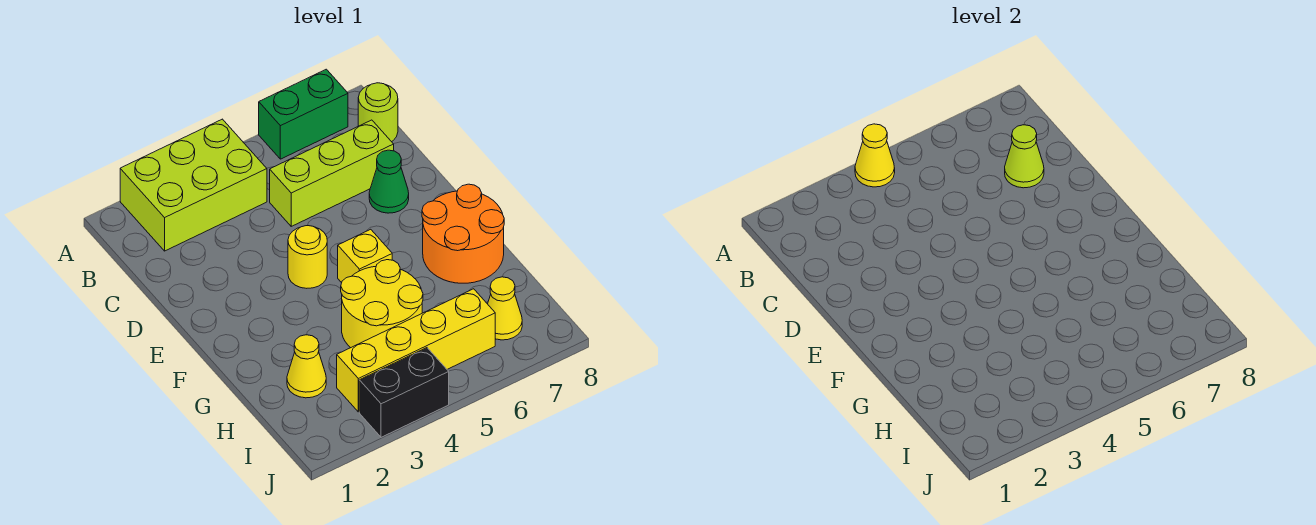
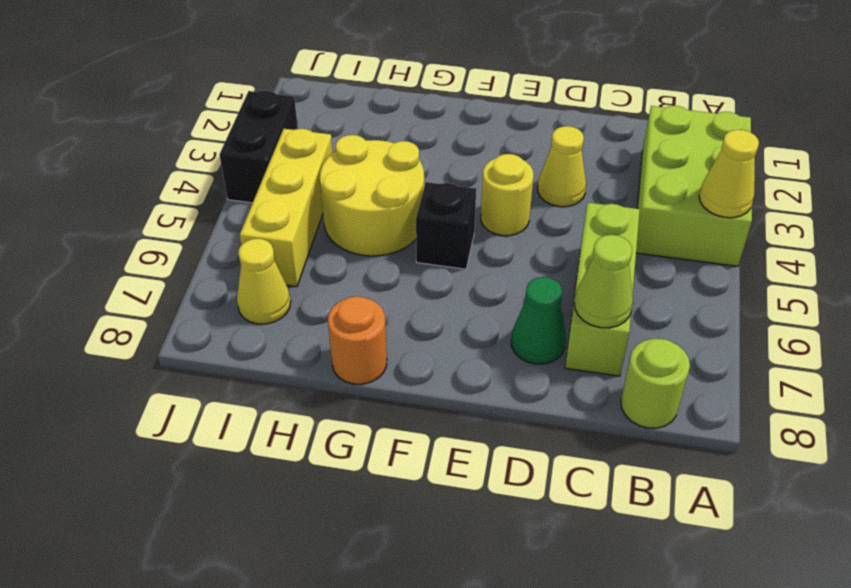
green 1x2 brick [259,69,348,159] -> none
yellow 1x1 brick [338,229,392,283] -> black 1x1 brick [416,182,476,269]
orange 2x2 round brick [422,184,504,283] -> orange 1x1 round brick [328,296,387,384]
yellow 1x1 cone [287,335,326,398] -> yellow 1x1 cone moved to [538,126,586,207]
yellow 1x4 brick [337,289,495,412] -> yellow 1x3 brick [240,129,333,287]

